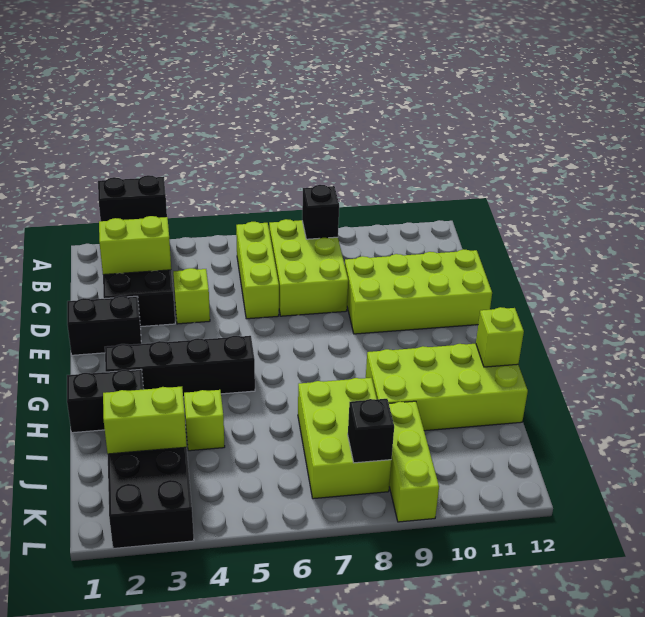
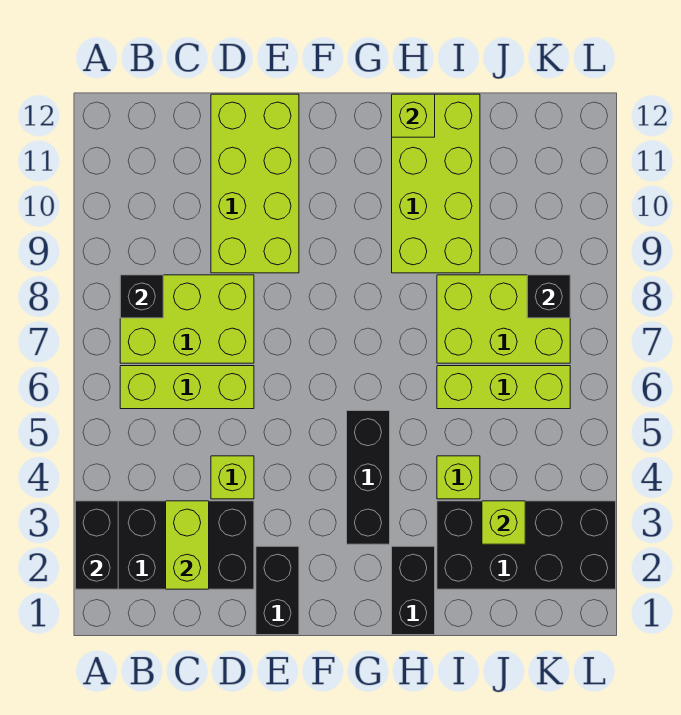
black 1x4 brick [105,336,255,397] -> black 1x3 brick [347,411,390,544]
lime 1x2 brick [103,387,187,454] -> lime 1x1 brick [482,501,525,544]
lime 1x3 brick [389,401,439,522] -> lime 1x3 brick moved to [437,366,570,409]

